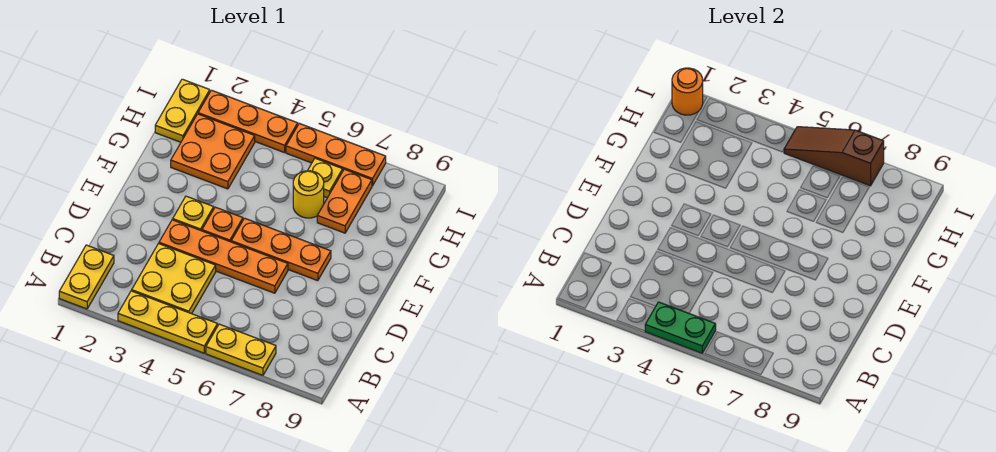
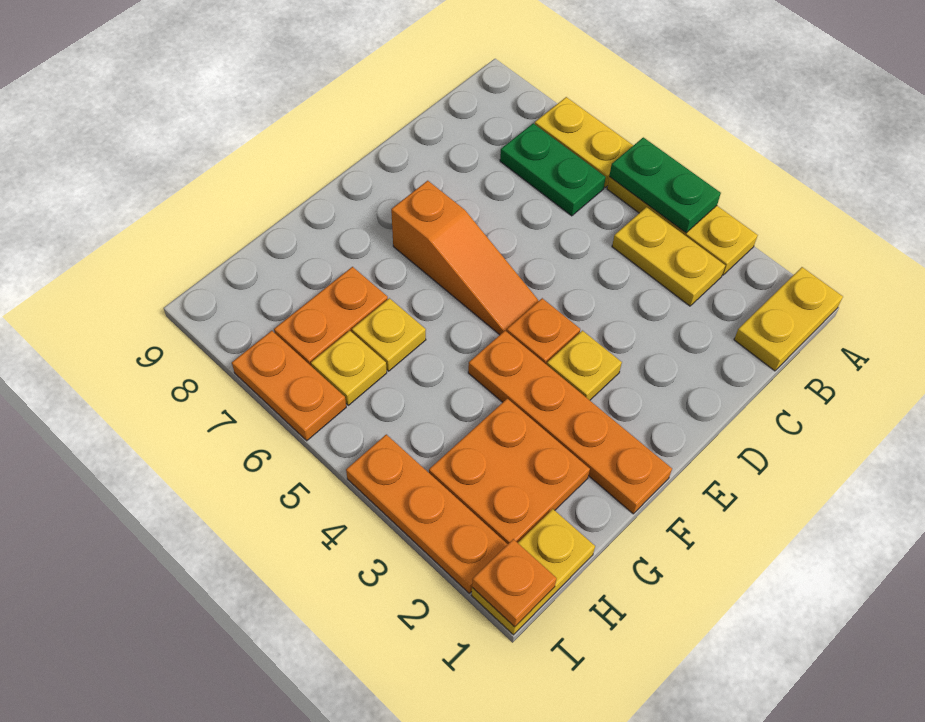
yellow 2x2 plate [132,244,216,314] -> yellow 1x2 plate [612,207,725,306]
none -> green 1x2 plate [500,123,606,216]
orange 1x4 plate [159,220,288,293] -> orange 1x4 plate moved to [468,331,672,514]
orange 1x3 plate [231,218,331,281] -> orange 1x3 slope [391,181,539,335]
yellow 1x1 round brick [293,171,324,218] -> yellow 1x1 plate [352,298,426,371]
orange 1x1 round brick [672,68,703,115] -> orange 1x1 plate [472,539,557,627]
orange 1x3 plate [286,123,386,186] -> orange 1x2 plate [232,331,346,441]
brown 1x3 slope [784,127,884,186] -> none

